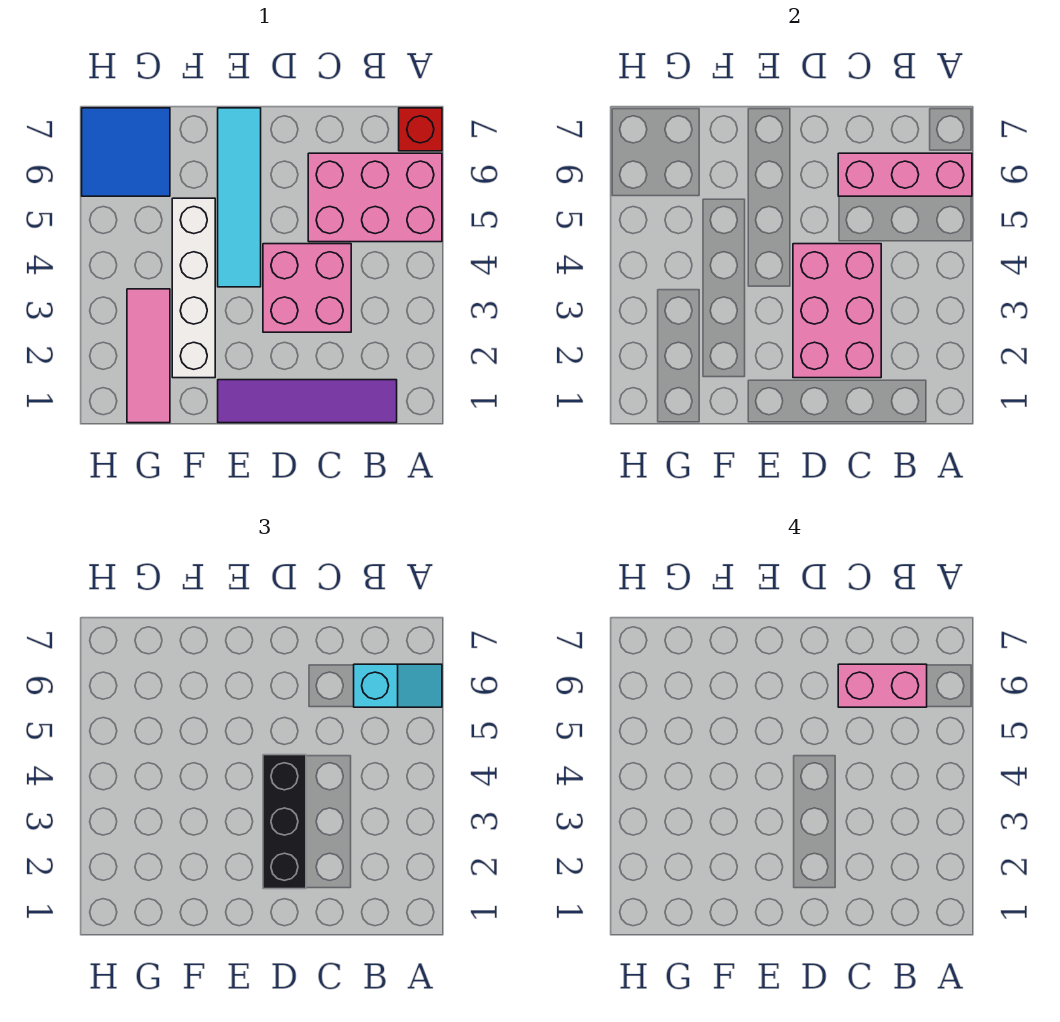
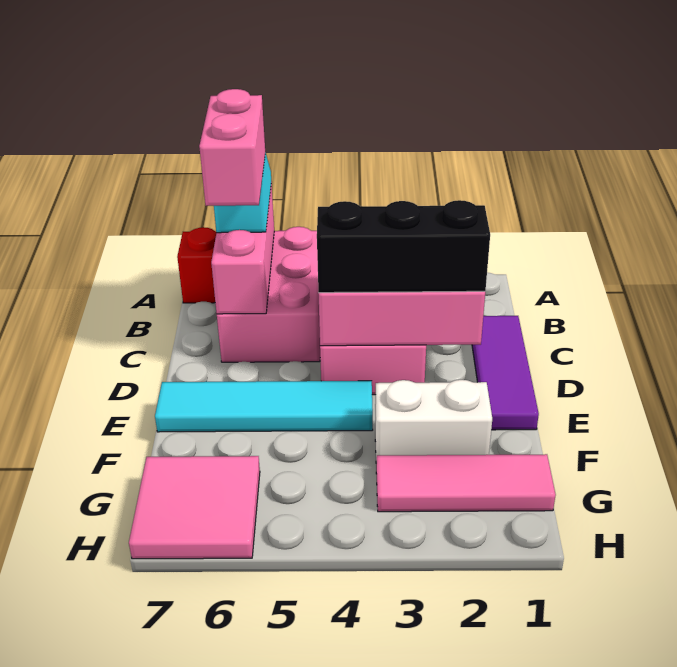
purple 1x4 tile [218,380,397,423] -> purple 1x3 tile [472,316,539,430]
white 1x4 brick [172,198,215,378] -> white 1x2 brick [375,380,492,464]
blue 2x2 tile [82,108,170,196] -> pink 2x2 tile [129,456,260,559]

